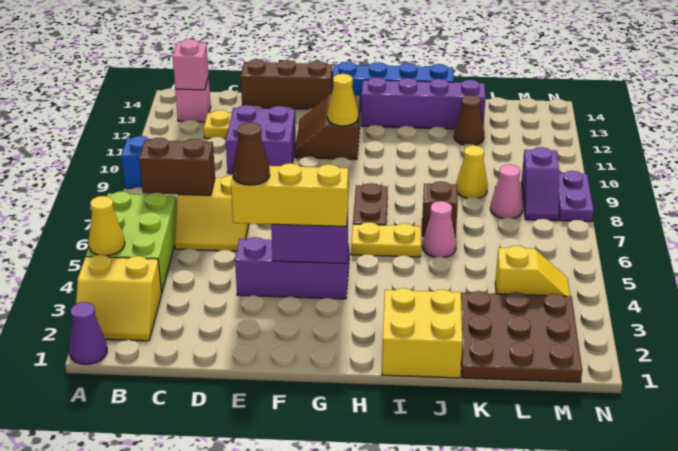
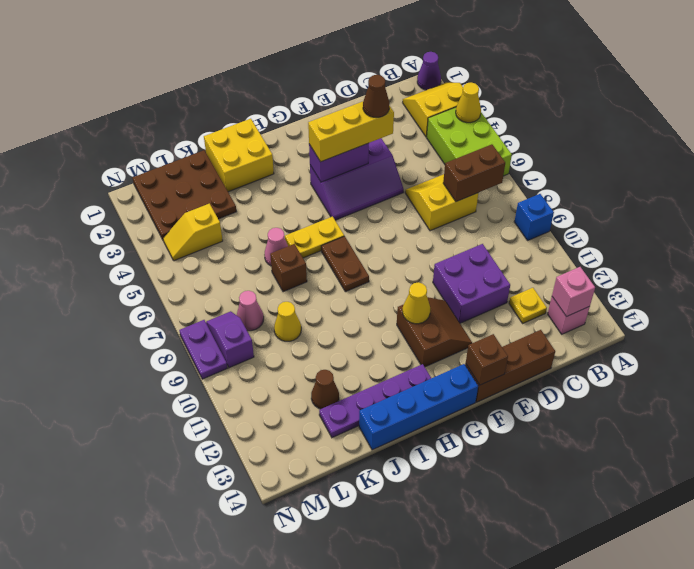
none -> brown 1x1 brick [466,334,508,385]
purple 1x4 brick [361,77,486,129] -> purple 1x4 plate [319,364,431,438]

